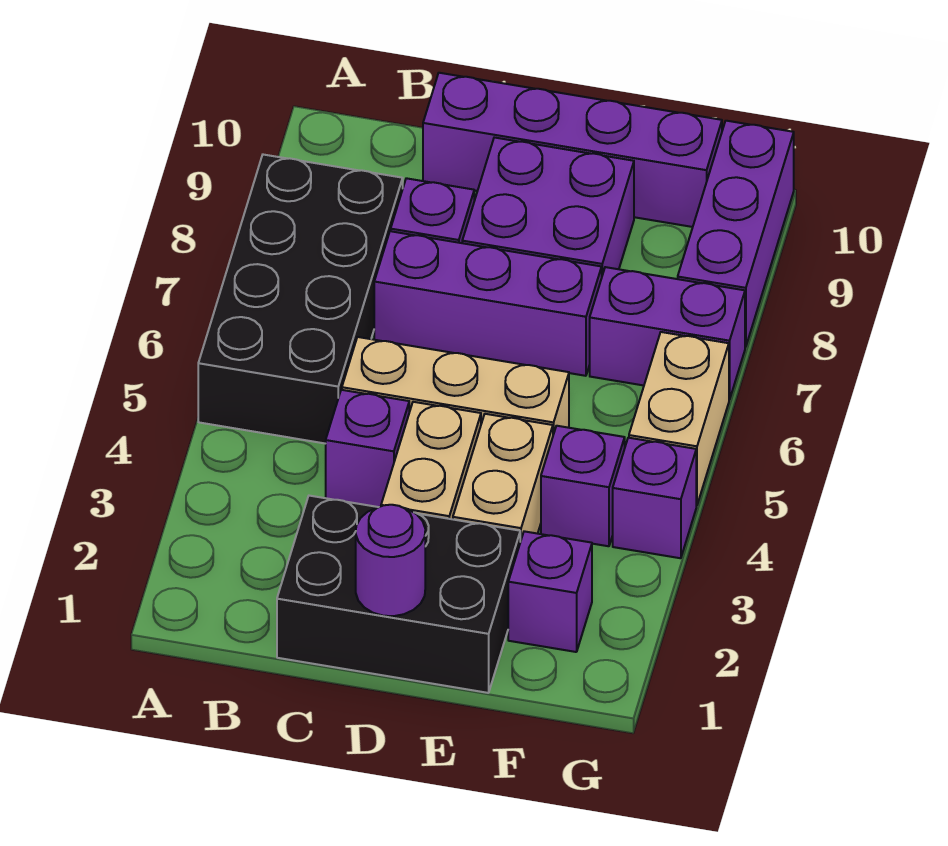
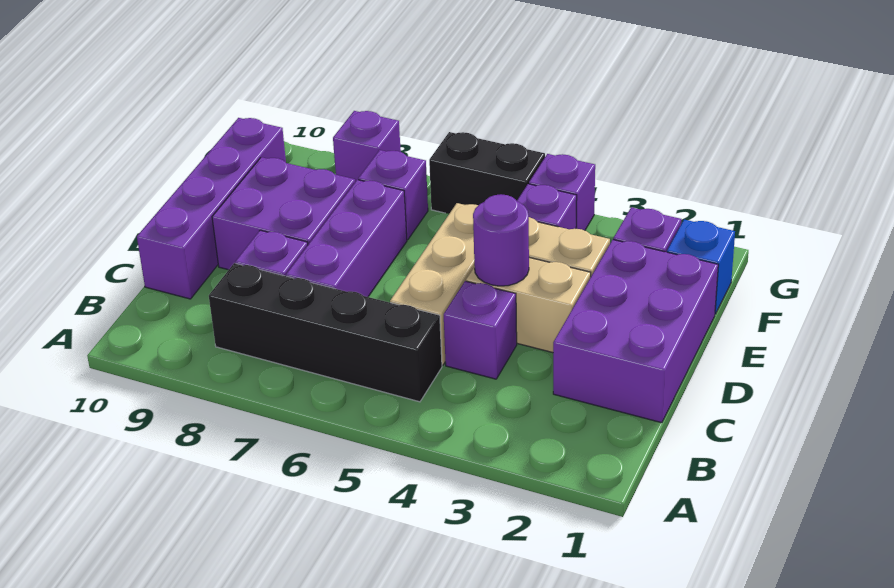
black 2x4 brick [198,155,403,444] -> black 1x4 brick [209,263,442,402]
black 2x3 brick [277,496,520,693] -> purple 2x3 brick [553,240,718,423]
purple 1x1 round brick [356,505,425,616] -> purple 1x1 round brick moved to [473,194,529,286]
none -> blue 1x1 brick [667,220,735,314]
purple 1x2 brick [590,267,745,400] -> purple 1x1 brick [358,150,428,240]
tan 1x2 brick [629,332,729,505] -> black 1x2 brick [429,132,545,214]
purple 1x3 brick [678,121,794,347] -> purple 1x1 brick [333,111,401,182]

